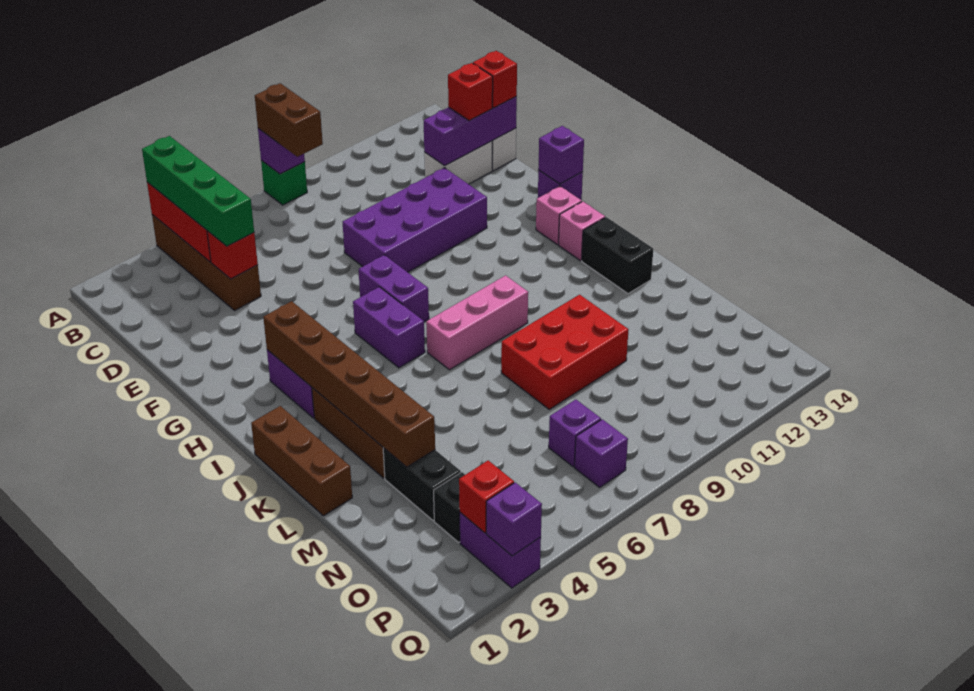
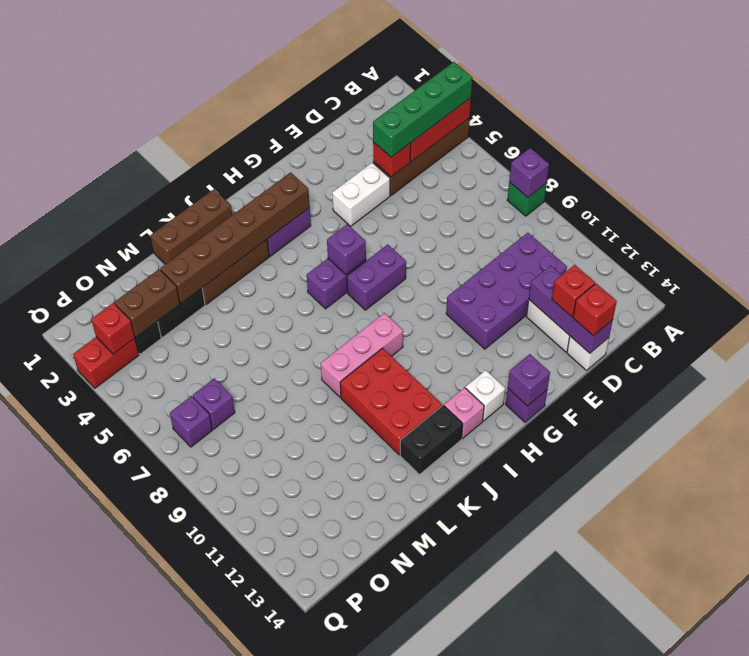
brown 1x2 brick [255,83,323,157] -> brown 1x2 brick moved to [115,269,180,337]
none -> white 1x2 brick [332,162,390,226]
purple 2x4 brick [343,168,487,272] -> purple 2x4 brick turned to [446,233,567,349]
pink 1x1 brick [536,186,582,245] -> white 1x1 brick [466,370,505,421]
pink 1x3 brick [426,275,528,370] -> pink 1x3 brick turned to [321,313,403,397]
red 2x3 brick [501,295,629,409] -> red 2x3 brick moved to [340,348,442,455]
purple 1x2 brick [460,513,541,588] -> red 1x2 brick [73,337,139,388]
purple 1x1 brick [486,482,542,556] -> purple 1x1 brick moved to [327,224,366,274]

